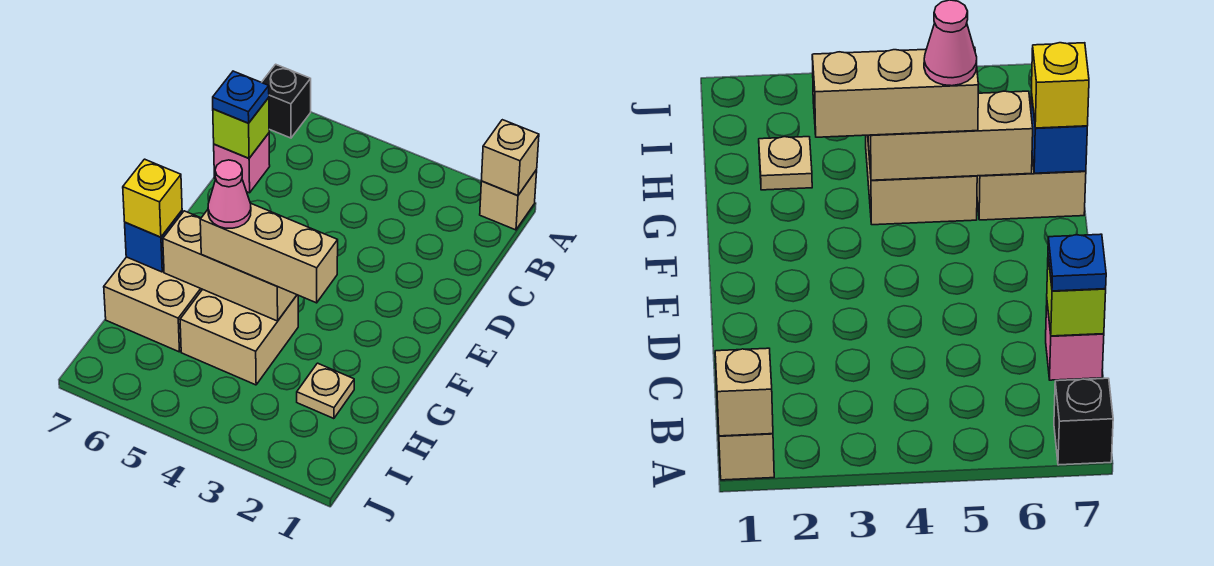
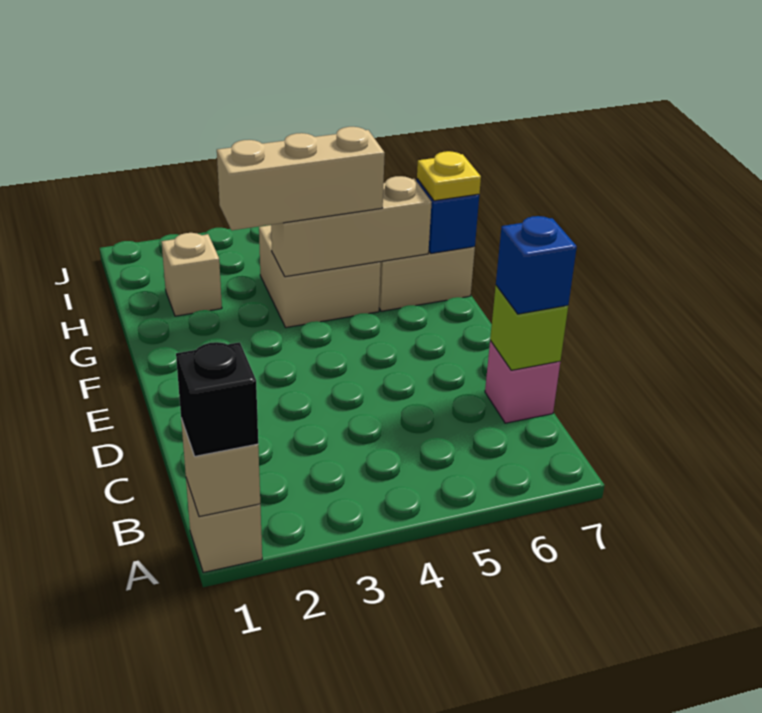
black 1x1 brick [262,64,311,138] -> black 1x1 brick moved to [176,342,258,456]
blue 1x1 plate [213,71,269,123] -> blue 1x1 brick [496,216,577,314]
pink 1x1 cone [208,160,251,228] -> none
yellow 1x1 brick [123,159,182,237] -> yellow 1x1 plate [417,151,481,201]
tan 1x1 plate [297,363,354,419] -> tan 1x1 brick [162,233,222,316]

